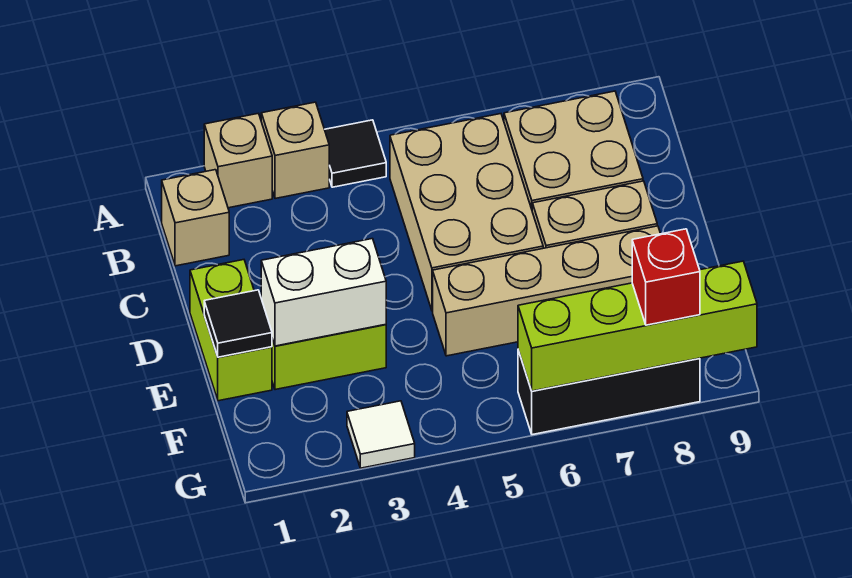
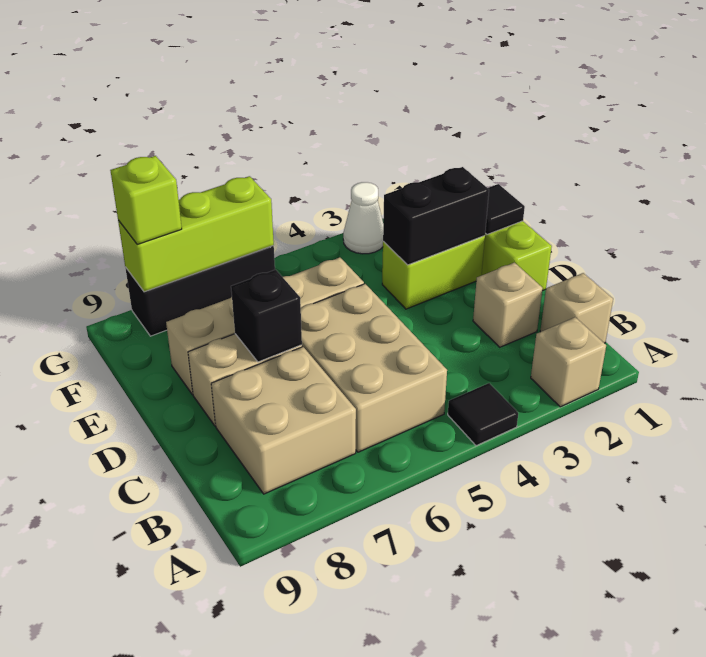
tan 1x1 brick [261,102,329,199] -> tan 1x1 brick moved to [473,262,543,347]
none -> black 1x1 brick [231,270,302,362]
white 1x2 brick [261,239,386,346] -> black 1x2 brick [383,167,489,265]
white 1x1 tile [347,401,415,468] -> white 1x1 cone [343,182,383,254]
lime 1x4 brick [518,261,757,391] -> lime 1x3 brick [118,176,274,292]
red 1x1 brick [632,229,700,325] -> lime 1x1 brick [110,156,182,244]

